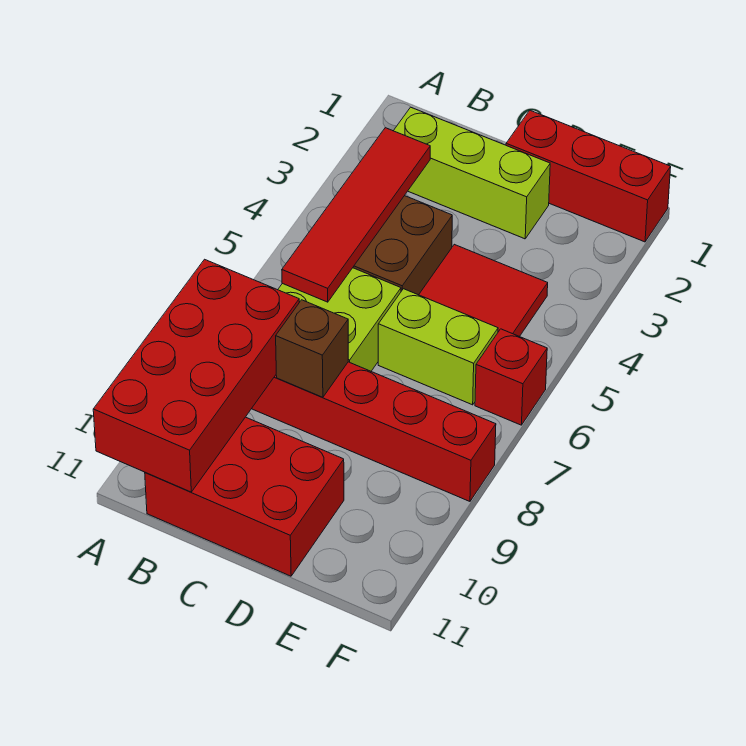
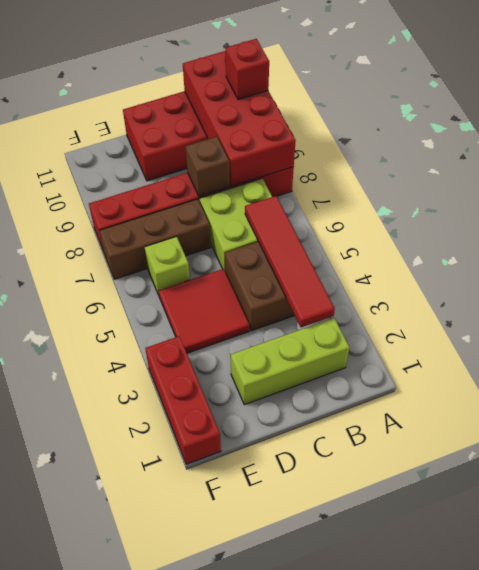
red 1x3 brick [506,110,671,242] -> red 1x3 brick turned to [145,336,221,464]
lime 1x2 brick [378,289,498,405] -> lime 1x1 brick [145,237,190,295]
none -> brown 1x3 brick [99,199,211,279]
red 1x1 brick [475,329,547,425] -> red 1x1 brick moved to [226,39,269,100]

